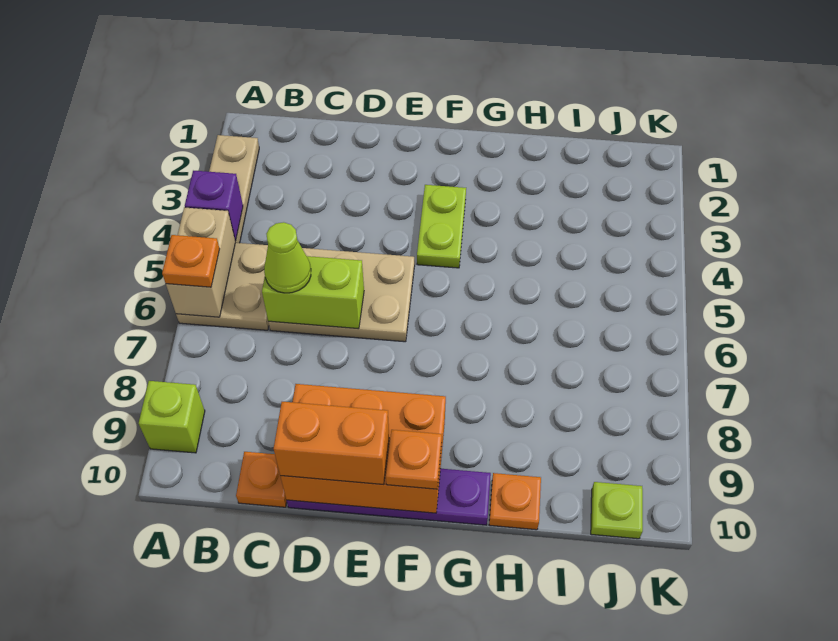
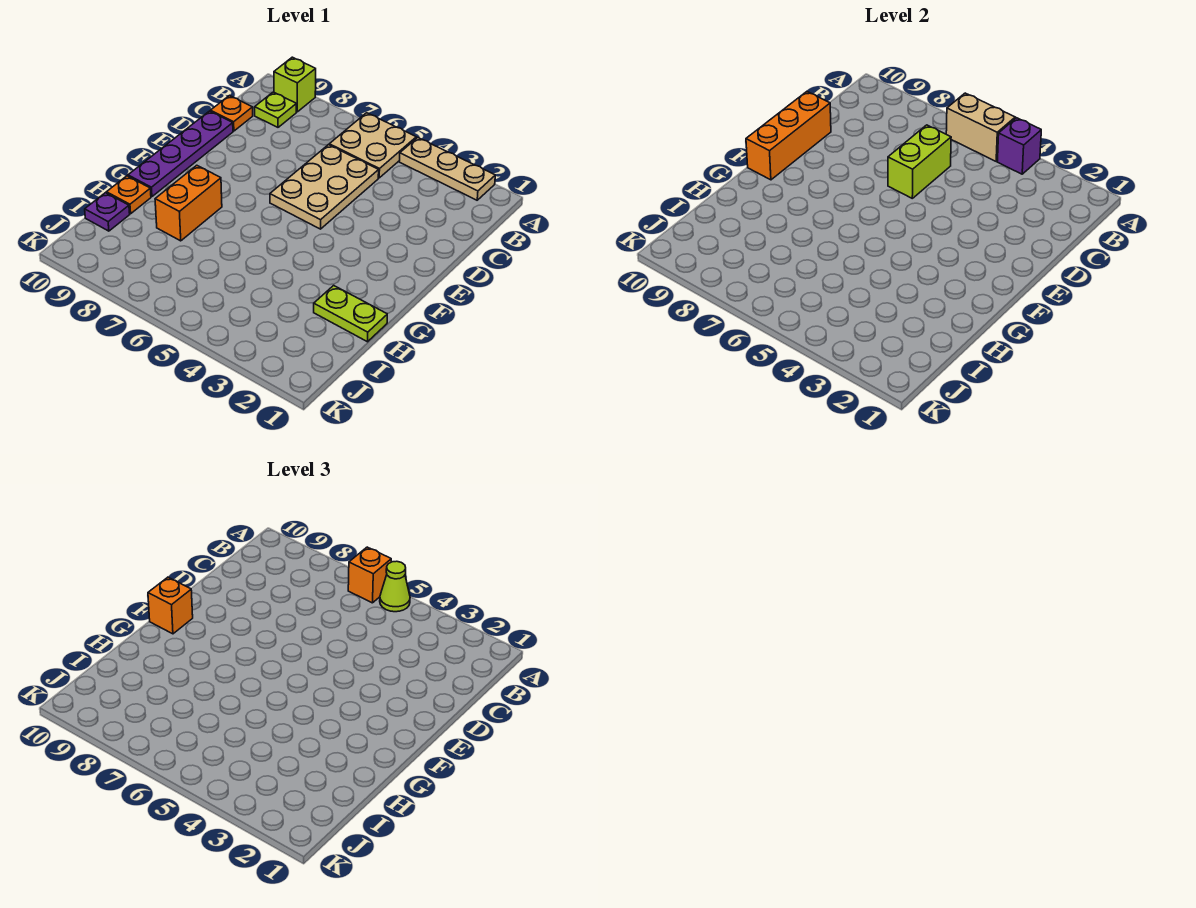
orange 1x1 plate [162,235,220,287] -> orange 1x1 brick [348,547,391,603]
lime 1x1 cone [264,222,311,293] -> lime 1x1 cone moved to [380,561,410,612]
orange 2x3 brick [280,384,446,513] -> orange 1x3 brick [746,92,831,180]
orange 1x2 brick [274,402,389,485] -> orange 1x2 brick moved to [155,165,222,241]
lime 1x2 plate [417,185,466,268] -> lime 1x2 plate moved to [314,285,387,342]
orange 1x1 plate [386,430,442,489] -> orange 1x1 brick [148,577,193,634]
none -> purple 1x1 plate [85,193,130,231]
lime 1x1 plate [591,482,643,539] -> lime 1x1 plate moved to [255,92,296,127]

